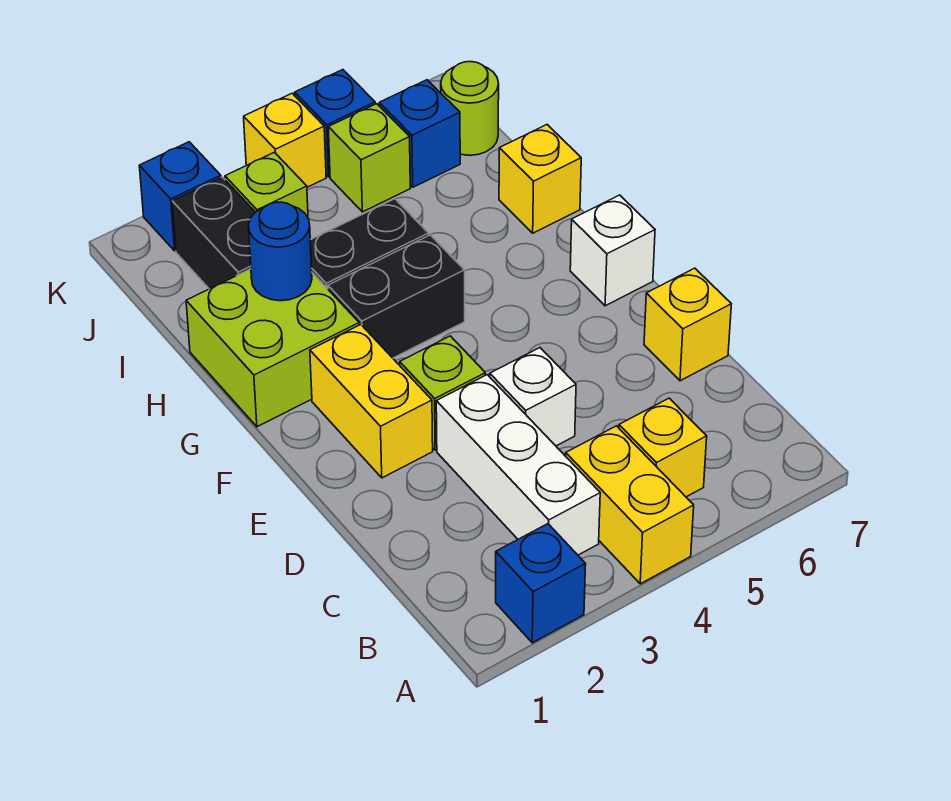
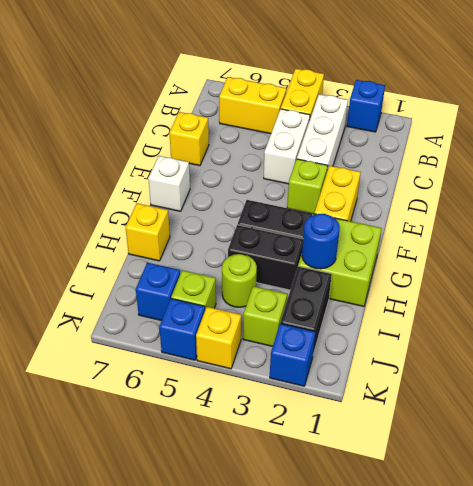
yellow 1x1 brick [619,398,707,497] -> yellow 1x2 brick [219,77,286,134]
white 1x1 brick [490,348,576,446] -> white 1x2 brick [264,109,310,184]
lime 1x1 round brick [441,62,499,155] -> lime 1x1 round brick moved to [222,254,257,307]

